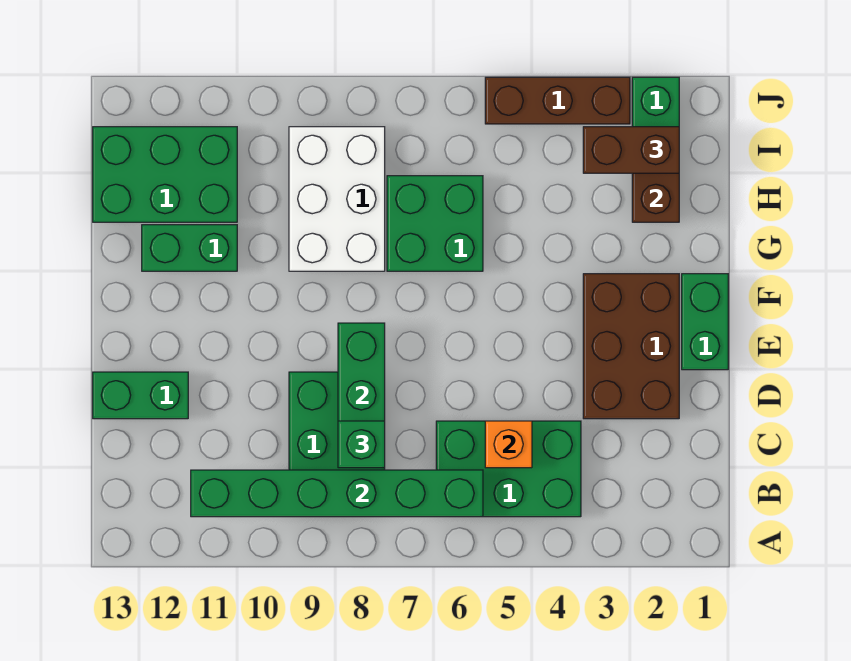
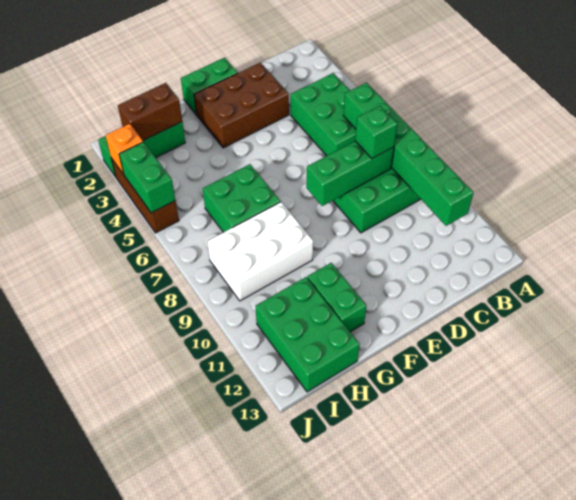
orange 1x1 brick [485,421,532,468] -> orange 1x1 brick moved to [106,124,143,175]
green 1x2 brick [93,372,188,419] -> green 1x2 brick moved to [119,142,175,213]
brown 1x2 brick [583,127,679,173] -> none

